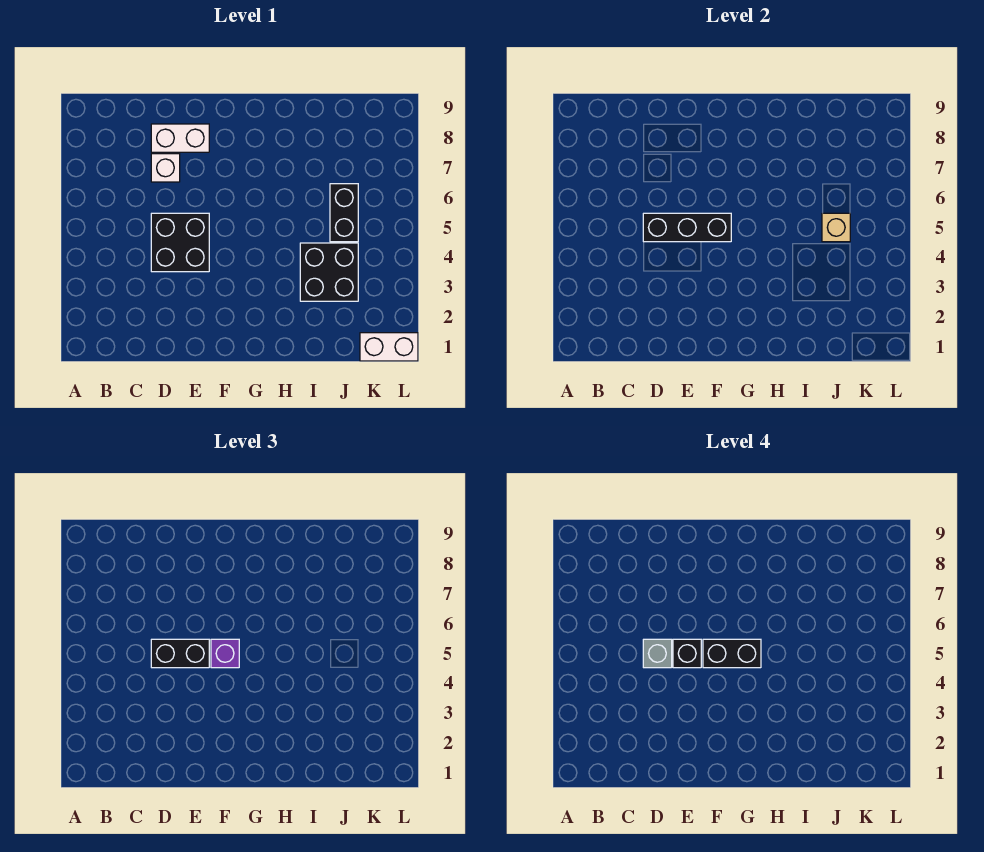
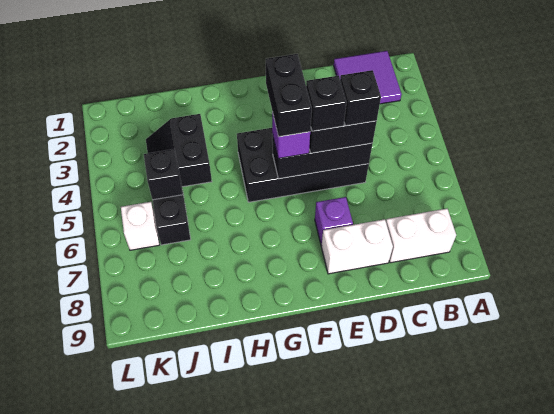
none -> purple 2x2 tile [334,51,402,104]
black 2x2 brick [151,213,209,272] -> black 2x4 brick [237,128,369,202]
grey 1x1 brick [643,639,672,668] -> black 1x1 brick [340,70,381,126]
white 1x1 brick [151,154,180,182] -> white 1x1 brick moved to [121,202,159,250]
none -> purple 1x1 brick [315,197,353,246]
black 1x2 brick [703,639,761,668] -> black 1x2 brick turned to [266,54,312,137]
black 2x2 brick [300,243,358,301] -> black 2x2 slope [146,114,212,187]
tan 1x1 brick [822,213,850,242] -> black 1x1 brick [144,149,183,200]
white 1x2 brick [360,333,418,361] -> white 1x2 brick moved to [386,209,456,263]

